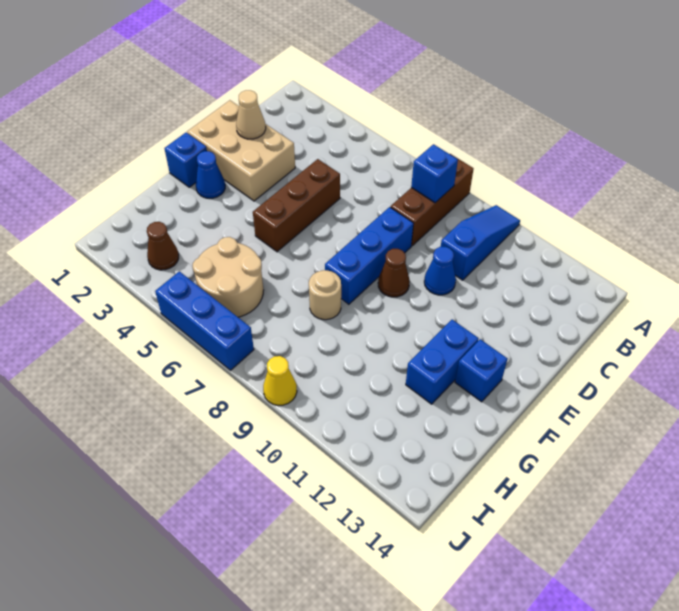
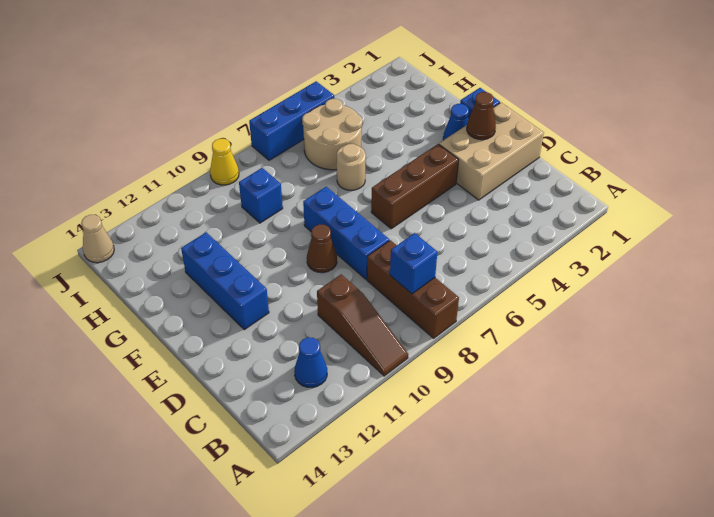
blue 1x3 slope [441,205,520,280] -> brown 1x3 slope [317,274,408,376]
tan 1x1 cone [236,90,266,139] -> tan 1x1 cone moved to [81,215,114,263]
brown 1x3 brick [253,159,340,252] -> brown 1x3 brick turned to [371,144,459,229]
blue 1x1 cone [424,247,456,295] -> blue 1x1 cone moved to [294,337,327,388]
blue 1x2 brick [406,320,479,404] -> blue 1x3 brick [181,232,269,330]
blue 1x1 brick [455,339,508,402] -> blue 1x1 brick moved to [239,168,283,223]
tan 1x1 round brick [309,270,341,320] -> tan 1x1 round brick moved to [337,144,366,190]
brown 1x1 cone [147,222,179,270] -> brown 1x1 cone moved to [467,92,496,140]

